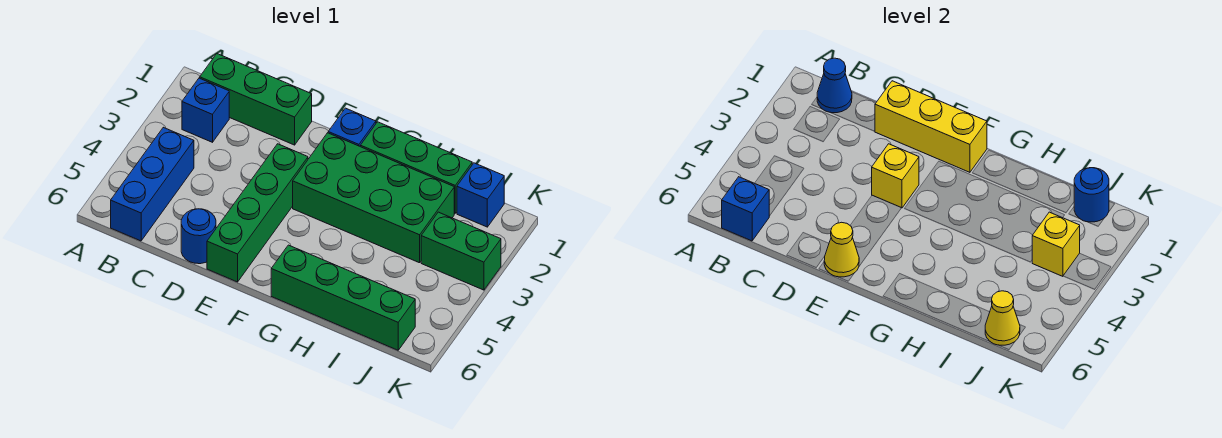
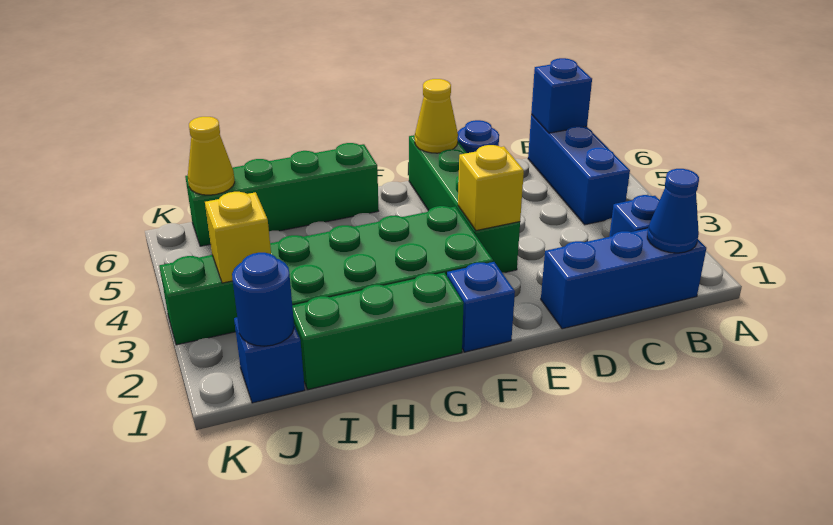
green 1x3 brick [200,54,312,145] -> blue 1x3 brick [541,229,706,329]
yellow 1x3 brick [875,81,987,172] -> none

